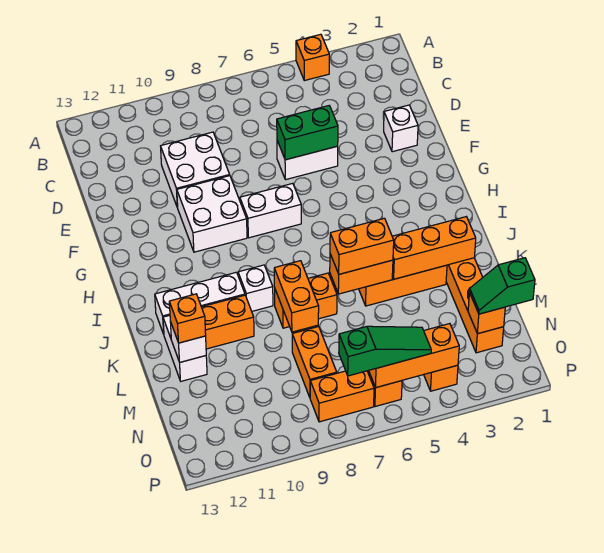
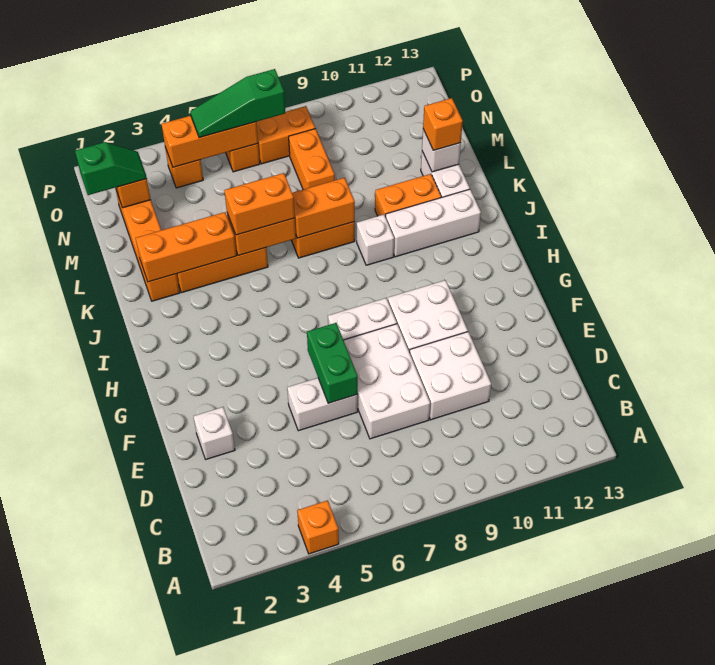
none -> white 2x3 brick [344,324,430,439]
green 1x2 brick [277,106,338,160] -> green 1x2 brick turned to [307,323,358,403]
orange 1x2 brick [274,261,319,332] -> orange 1x2 brick turned to [292,178,355,238]

